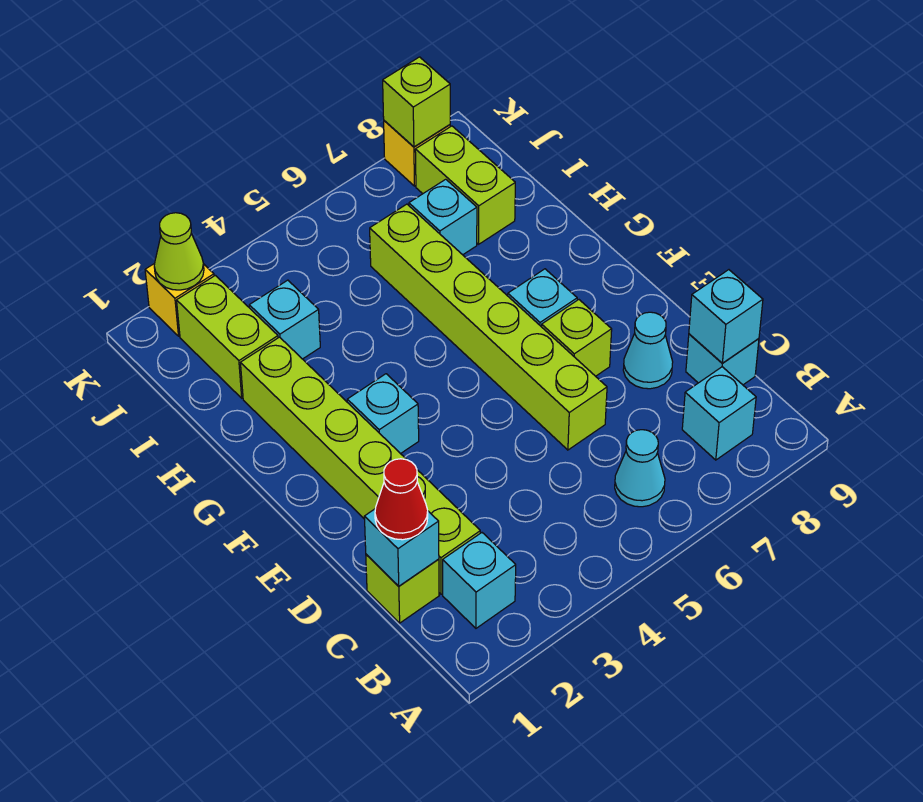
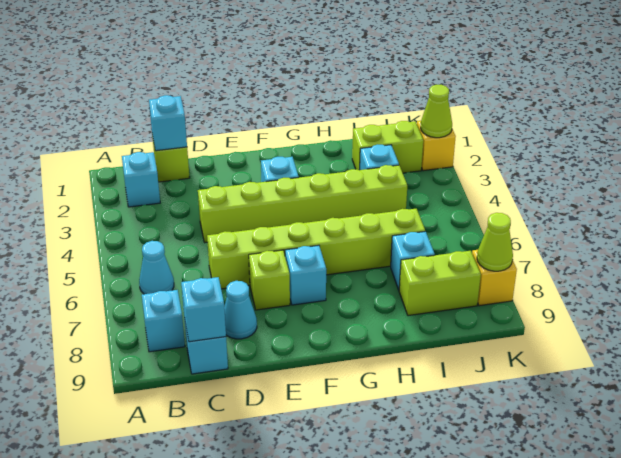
red 1x1 cone [375,459,428,540] -> none
lime 1x6 brick [241,337,480,594] -> lime 1x6 brick moved to [198,165,407,242]
lime 1x1 brick [383,57,450,147] -> lime 1x1 cone [477,213,513,271]

